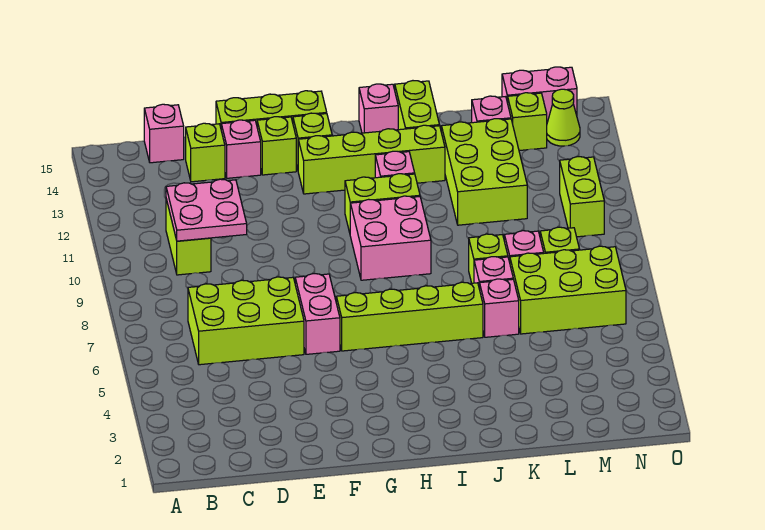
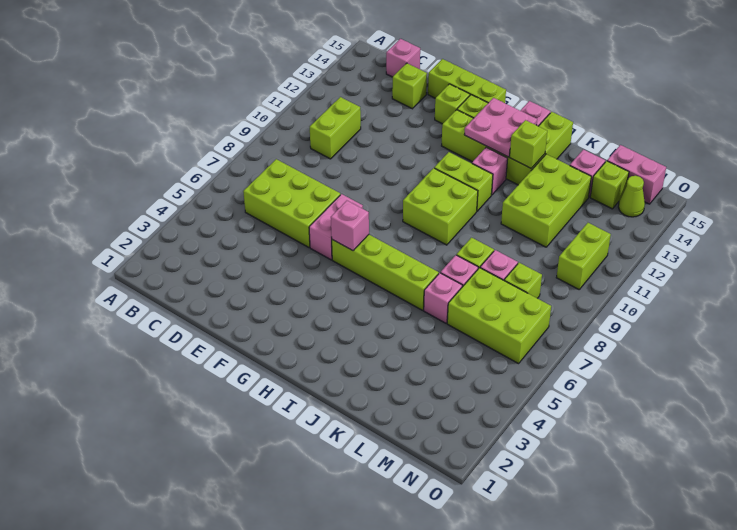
pink 2x2 plate [166,179,247,241] -> pink 2x2 plate moved to [464,98,537,157]
pink 1x1 brick [221,120,261,178] -> pink 1x1 brick moved to [331,201,369,251]
pink 2x2 brick [350,196,431,280] -> lime 2x2 brick [403,168,478,245]
none -> lime 1x1 brick [510,120,547,168]

